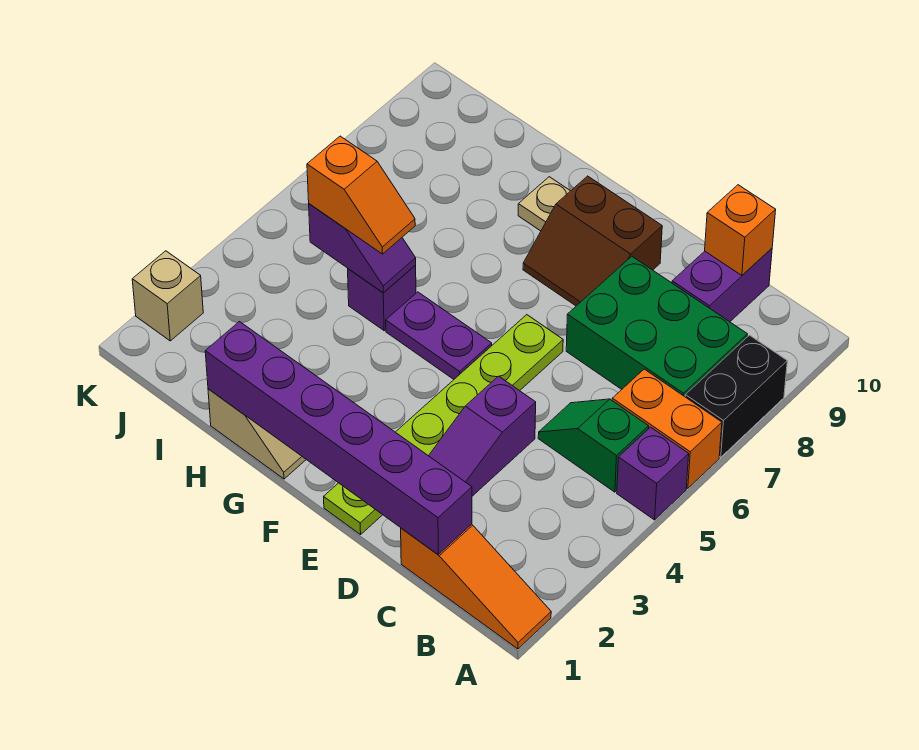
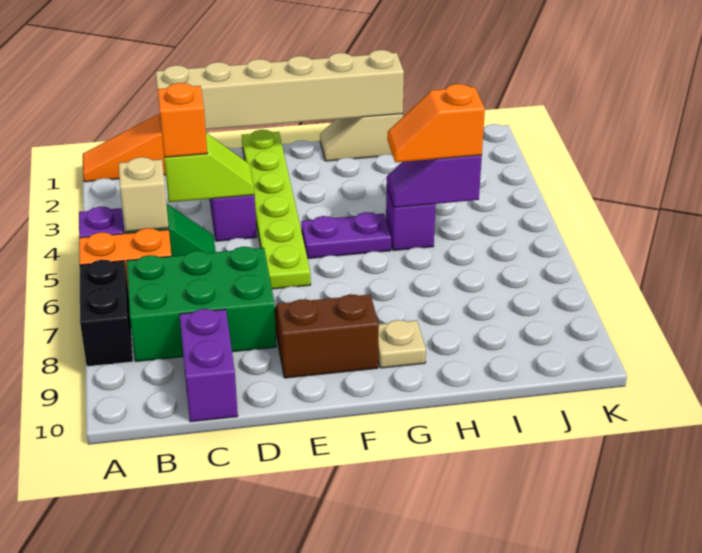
purple 1x6 brick [205,322,472,554] -> tan 1x6 brick [156,50,404,131]
none -> lime 1x2 slope [164,133,254,202]
orange 1x1 brick [705,185,776,275] -> orange 1x1 brick moved to [157,83,207,157]
tan 1x1 brick [132,251,203,341] -> tan 1x1 brick moved to [119,157,169,232]

